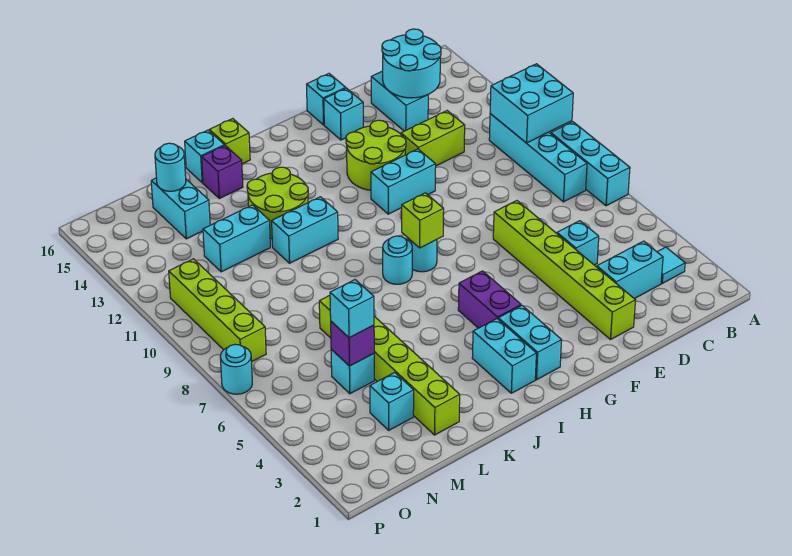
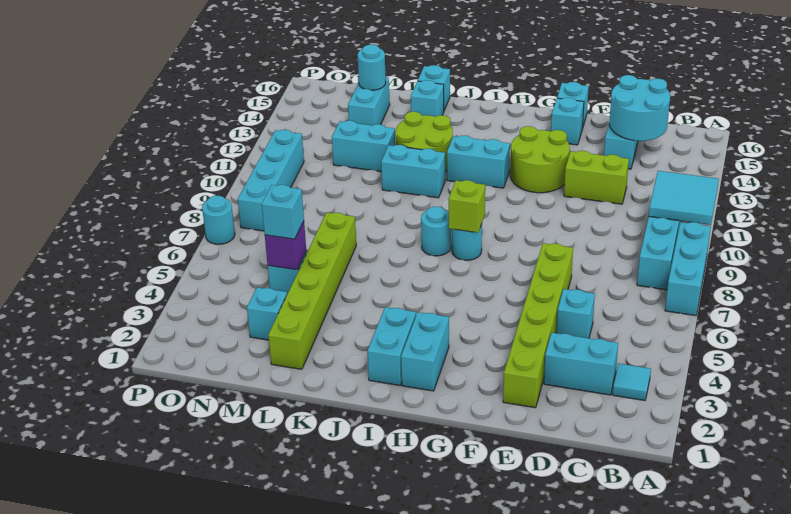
cyan 2x2 brick [490,64,573,143] -> cyan 2x2 tile [649,171,719,225]
cyan 1x2 brick [371,149,436,214] -> cyan 1x2 brick moved to [447,135,510,188]
purple 1x2 brick [458,271,521,328] -> none
lime 1x1 brick [209,119,250,164] -> none
purple 1x1 brick [202,146,243,199] -> cyan 1x1 brick [411,80,444,117]
lime 1x4 brick [169,259,266,361] -> cyan 1x4 brick [238,130,304,231]

